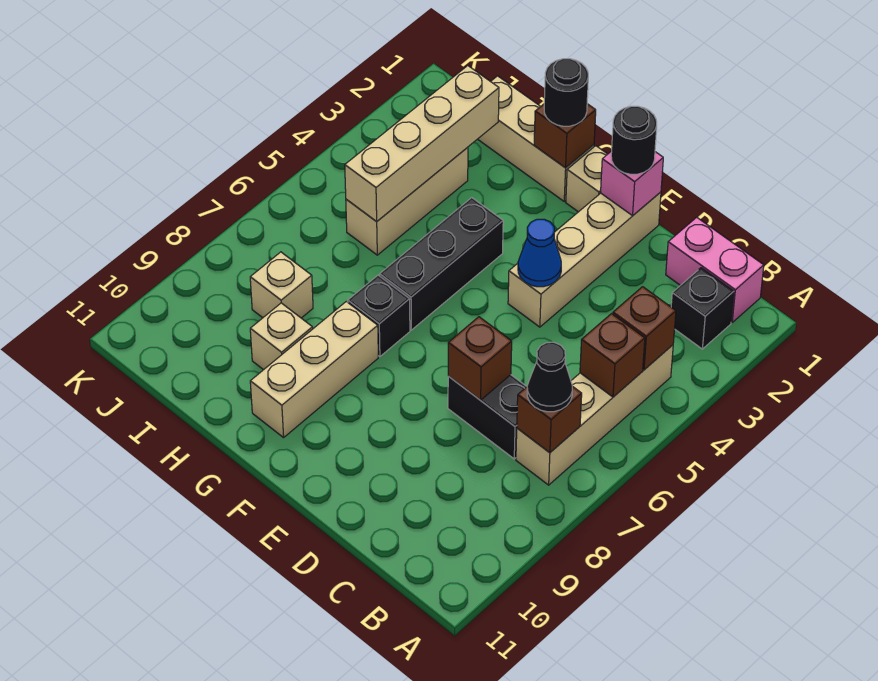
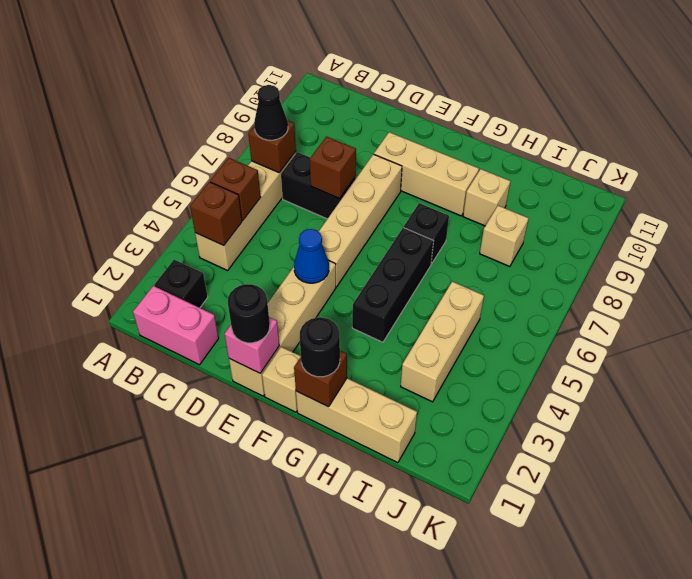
tan 1x3 brick [250,302,378,438] -> tan 1x3 brick turned to [374,132,479,216]
tan 1x4 brick [345,66,499,222] -> tan 1x4 brick moved to [319,154,402,287]

